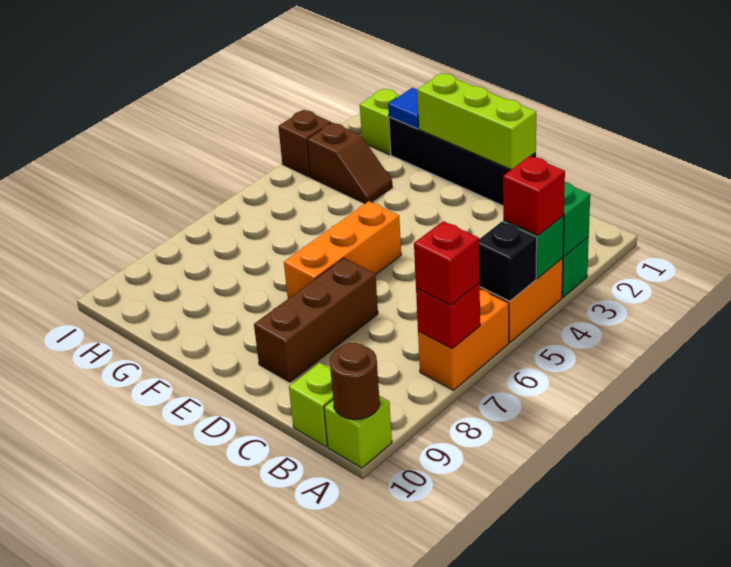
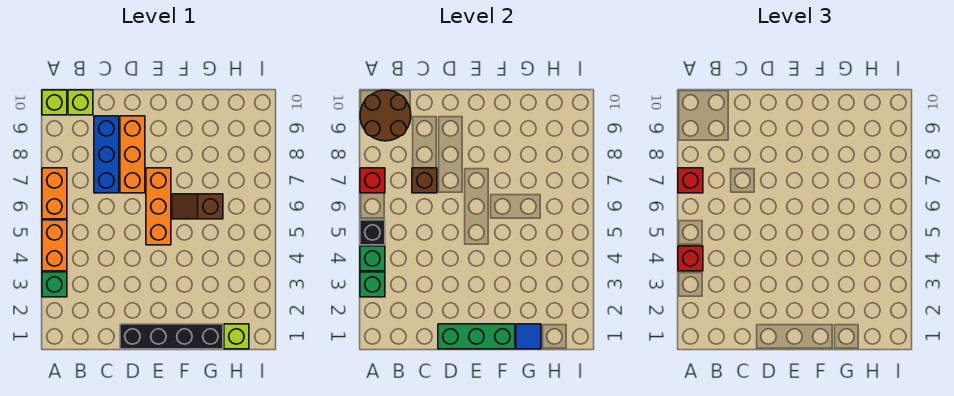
brown 1x1 round brick [330,343,380,420] -> brown 2x2 round brick [360,90,411,141]
none -> blue 1x3 brick [94,116,119,193]
lime 1x3 brick [417,73,536,170] -> green 1x3 brick [438,324,515,349]
brown 1x3 brick [254,258,378,382] -> orange 1x3 brick [120,116,145,193]
brown 1x2 slope [307,122,392,204] -> brown 1x2 slope moved to [172,194,223,219]
brown 1x1 brick [278,110,331,177] -> brown 1x1 brick moved to [412,168,437,193]

